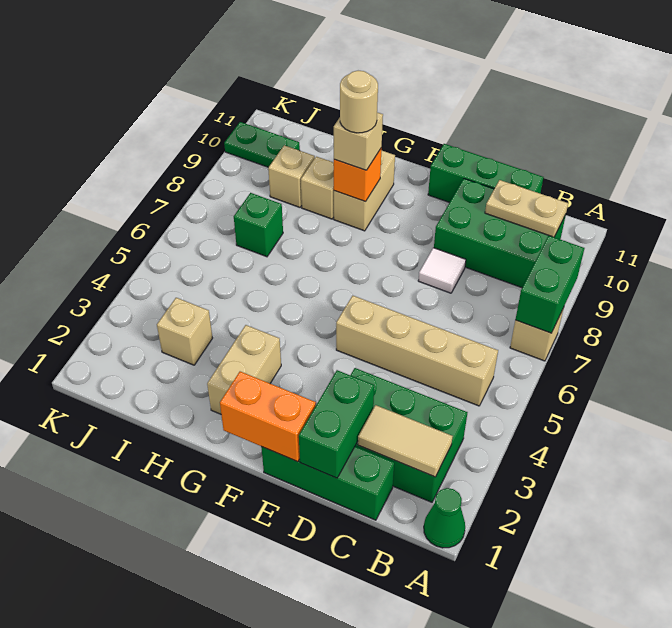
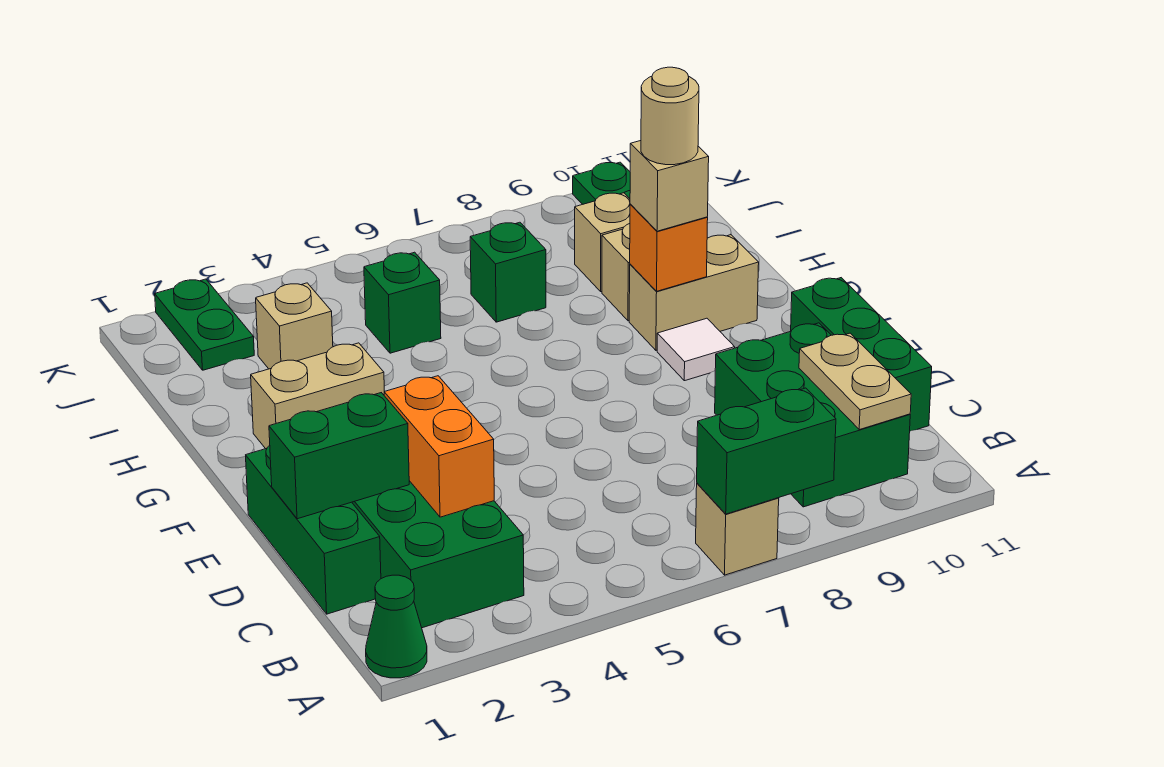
tan 1x2 tile [358,405,453,477] -> none
tan 1x4 brick [336,296,498,406] -> none
white 1x1 tile [418,248,466,293] -> white 1x1 tile moved to [657,318,735,381]
orange 1x2 brick [220,372,316,462] -> orange 1x2 brick moved to [384,376,494,517]
none -> green 1x1 brick [364,252,441,353]
none -> green 1x2 plate [155,279,254,370]

